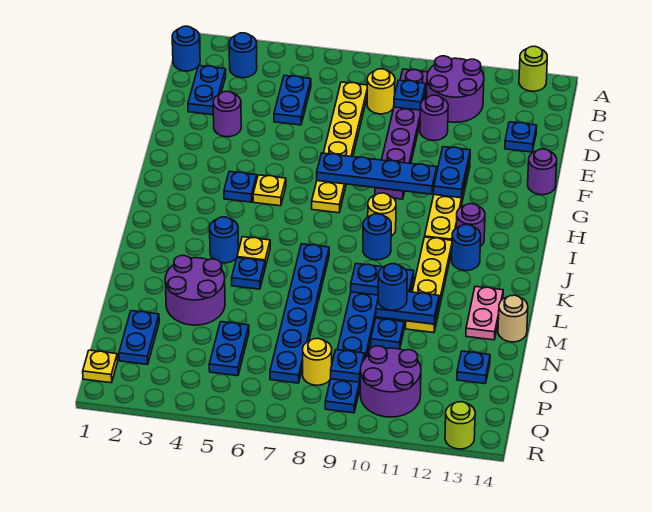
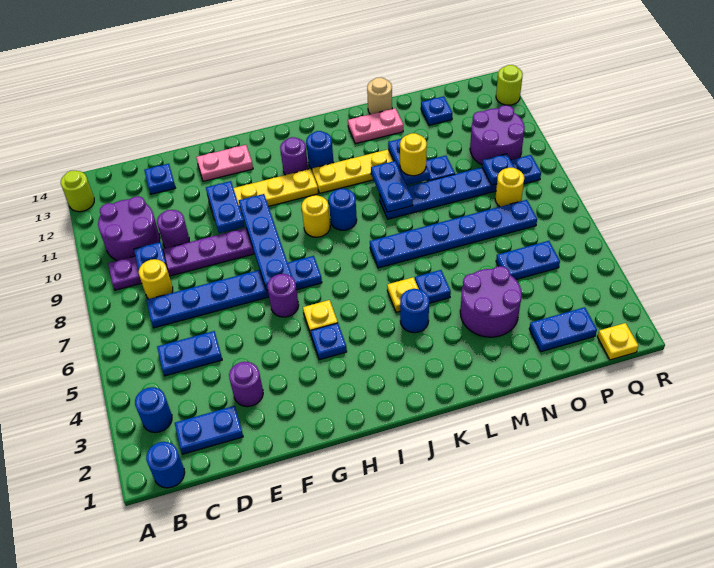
yellow 1x6 plate [312,82,367,213] -> blue 1x6 plate [146,256,322,328]
blue 1x2 plate [434,147,470,198] -> blue 1x2 plate turned to [206,181,245,233]
none -> pink 1x2 plate [196,145,253,181]
purple 1x1 round brick [528,149,557,195] -> purple 1x1 round brick moved to [267,274,299,317]
blue 1x1 round brick [378,264,407,310] -> yellow 1x1 round brick [400,133,427,176]

